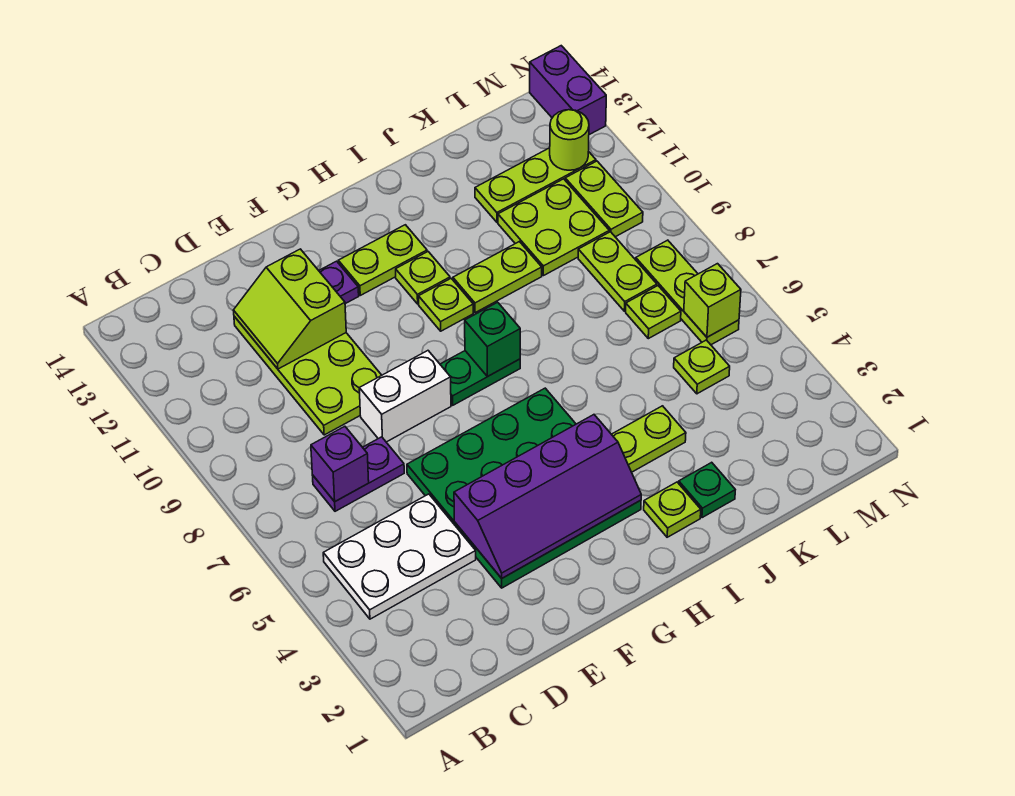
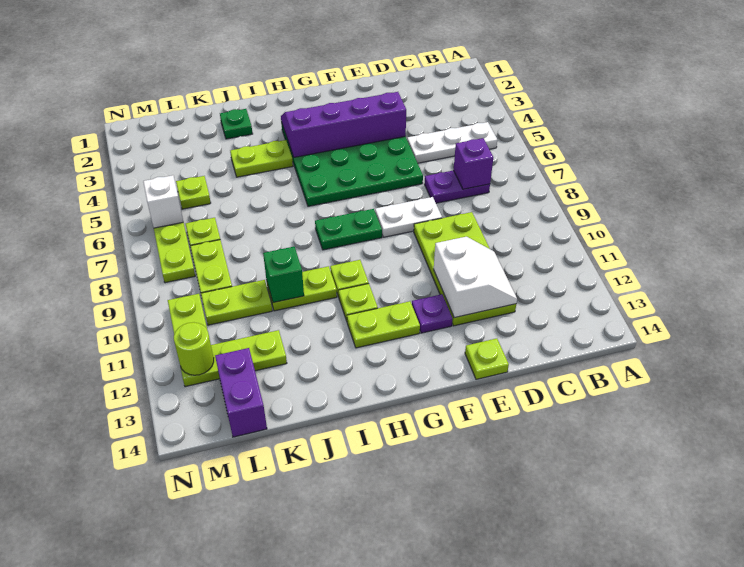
white 2x3 plate [323,494,476,619] -> white 1x3 plate [407,122,497,163]
lime 2x2 slope [233,249,346,369] -> white 2x2 slope [434,237,517,318]
white 1x2 brick [359,351,451,442] -> white 1x2 plate [375,197,442,237]
green 1x1 brick [465,302,520,376] -> green 1x1 brick moved to [263,247,304,303]
lime 1x1 plate [644,482,701,537] -> lime 1x1 plate moved to [465,338,509,379]
lime 2x2 plate [498,179,609,276] -> lime 1x2 plate [201,280,272,325]
lime 1x1 brick [684,264,741,337] -> white 1x1 brick [143,175,183,228]
purple 1x2 brick [530,46,606,135] -> purple 1x2 brick moved to [215,348,267,437]

